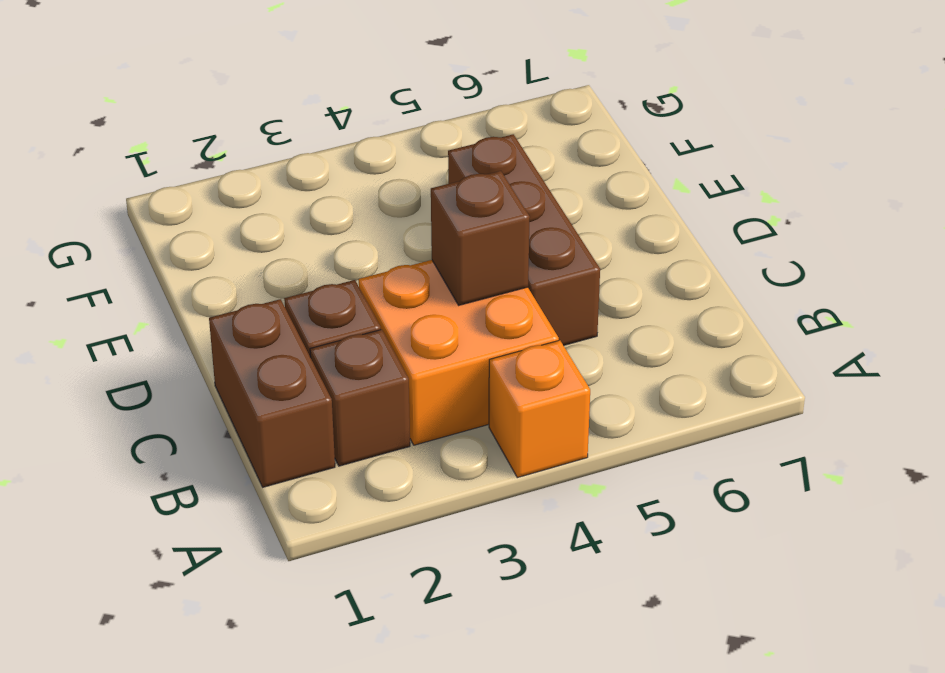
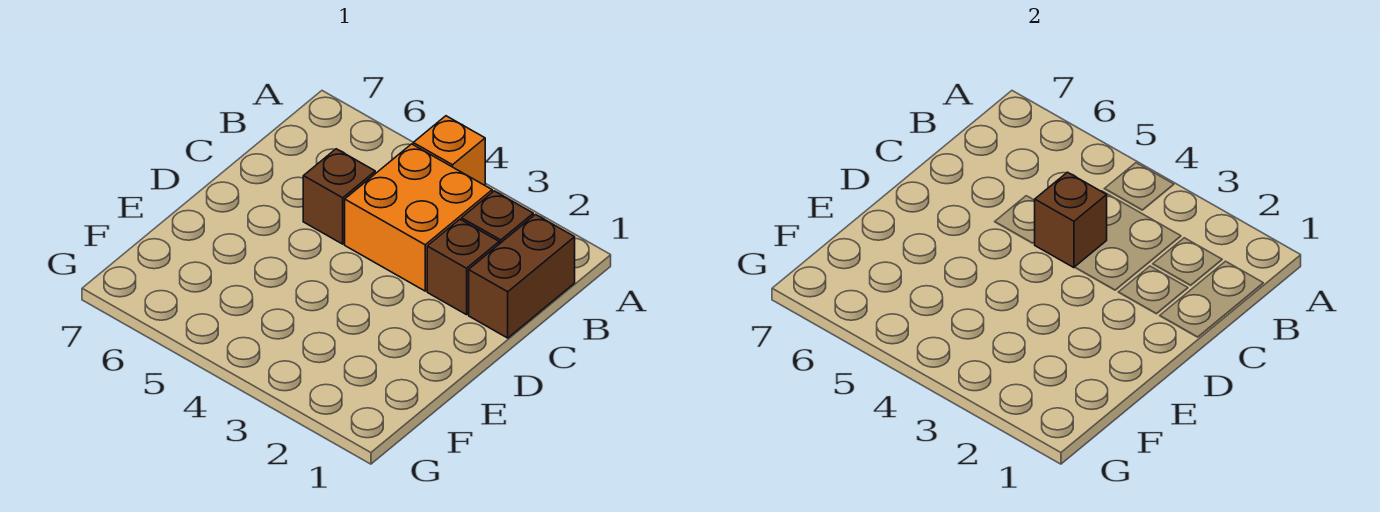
brown 1x3 brick [448,134,600,345] -> brown 1x1 brick [303,149,375,244]

